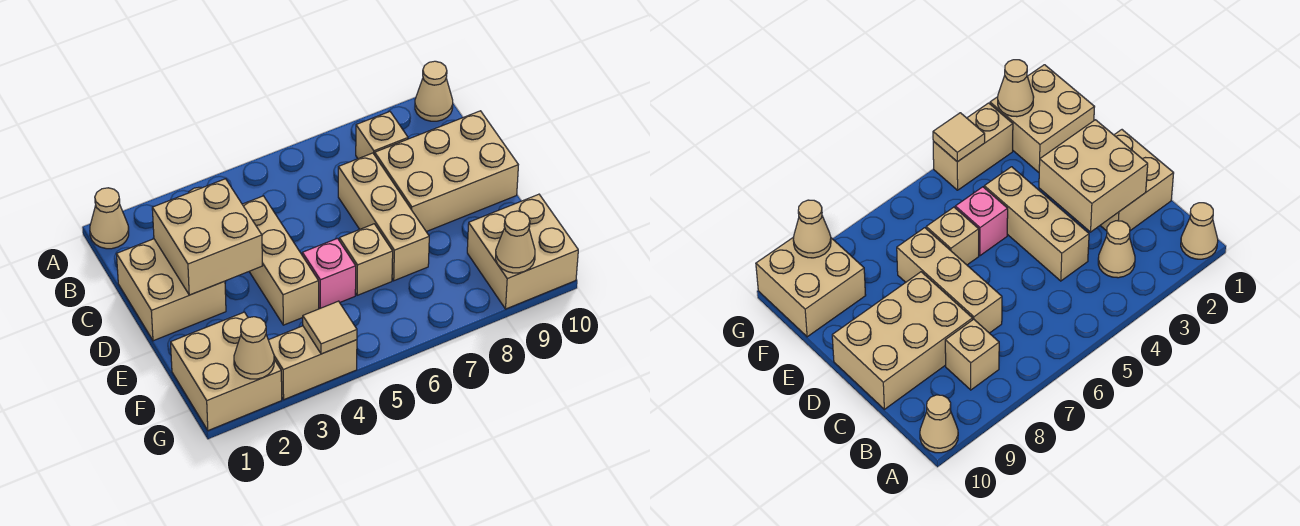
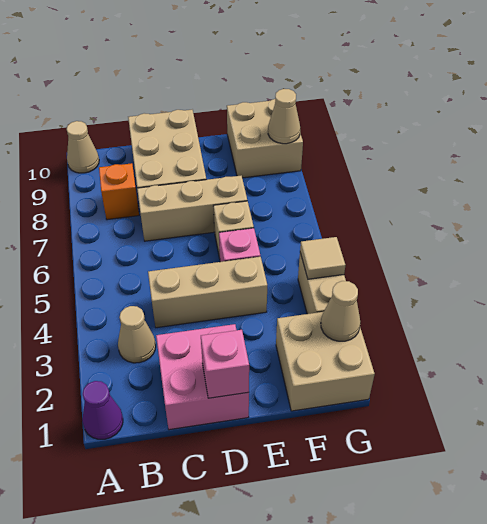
tan 1x1 cone [90,188,129,249] -> purple 1x1 cone [82,381,123,439]
tan 1x1 brick [356,112,408,159] -> orange 1x1 brick [99,163,139,220]
tan 2x2 brick [117,239,226,341] -> pink 2x2 brick [156,324,249,430]
tan 2x2 brick [152,179,262,295] -> none
none -> pink 1x1 brick [201,330,249,398]

